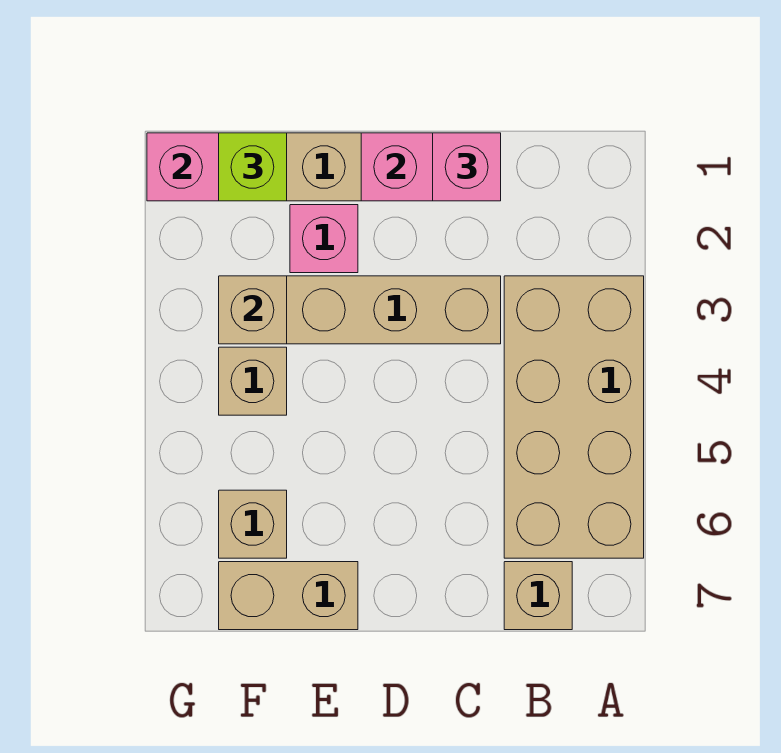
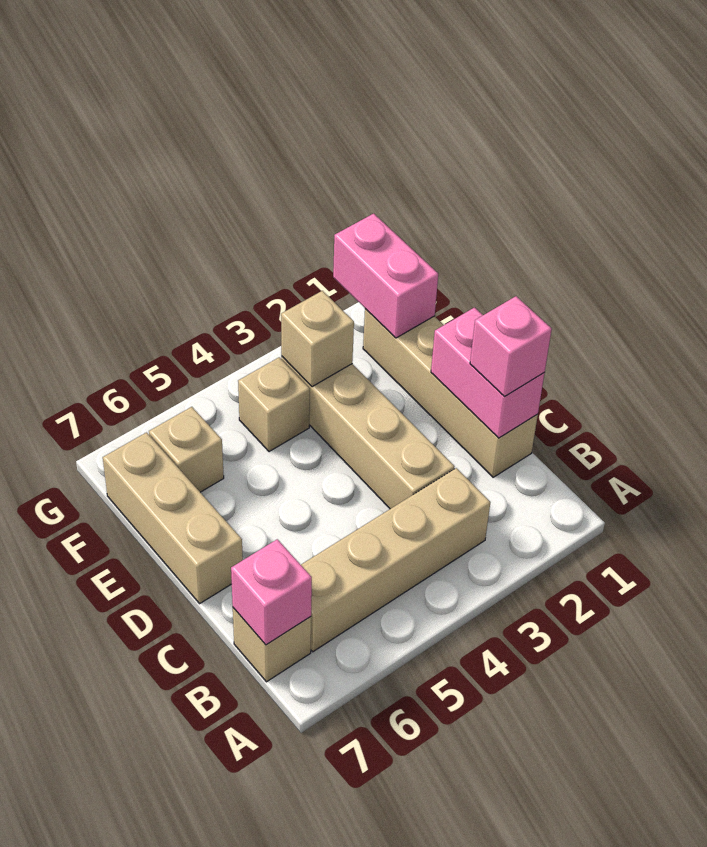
tan 2x4 brick [504,276,644,558] -> tan 1x4 brick [301,468,490,652]
pink 1x1 brick [290,205,358,273] -> pink 1x1 brick moved to [231,539,312,645]
tan 1x2 brick [219,562,358,630] -> tan 1x3 brick [103,433,243,603]
lime 1x1 brick [219,133,287,201] -> none

